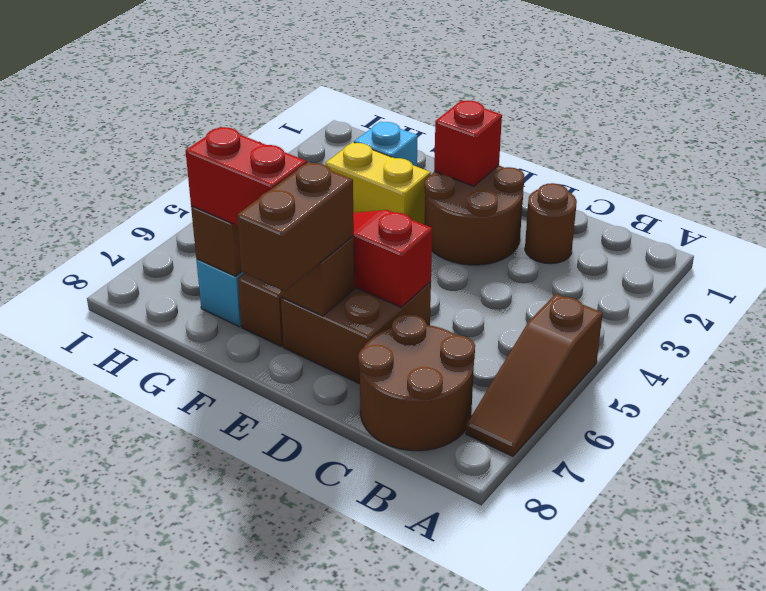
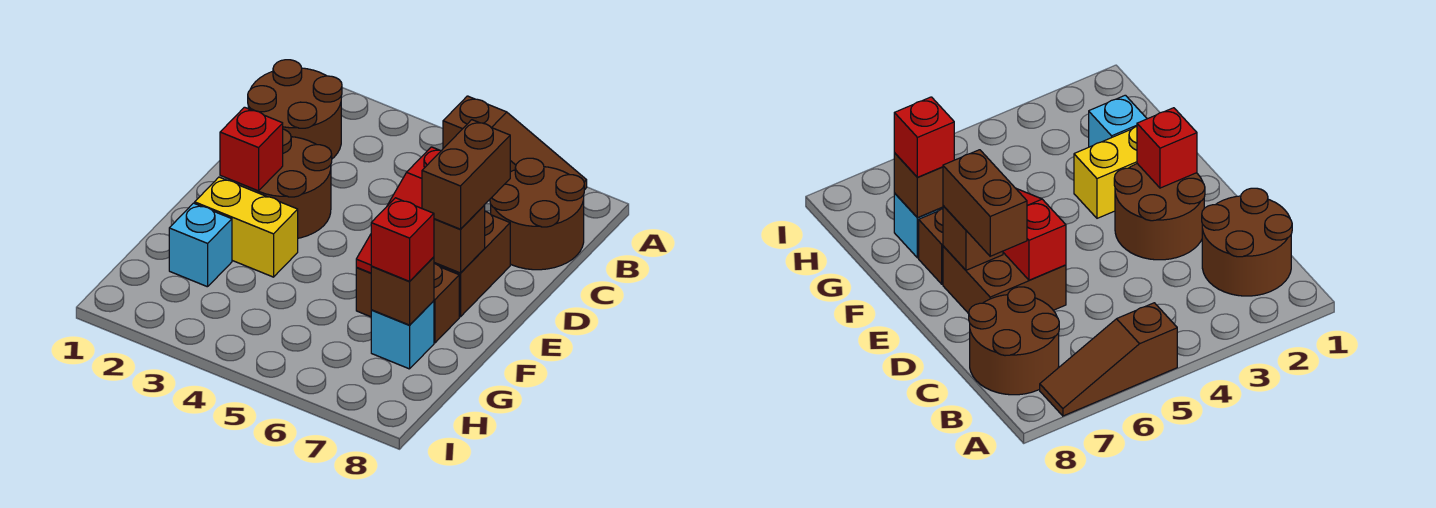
brown 1x1 round brick [525,183,577,264] -> brown 2x2 round brick [248,60,342,159]
brown 1x2 brick [237,162,354,291] -> brown 1x2 brick turned to [422,120,510,229]
yellow 1x2 brick [325,142,431,224] -> yellow 1x2 brick turned to [195,177,298,277]
red 1x2 brick [186,127,306,226] -> red 1x1 brick [371,198,434,281]

